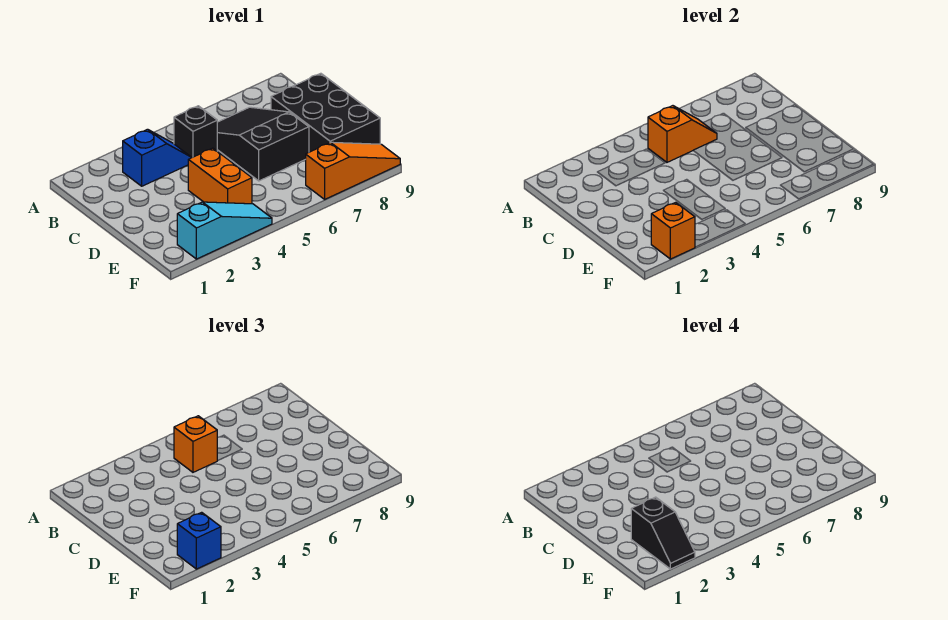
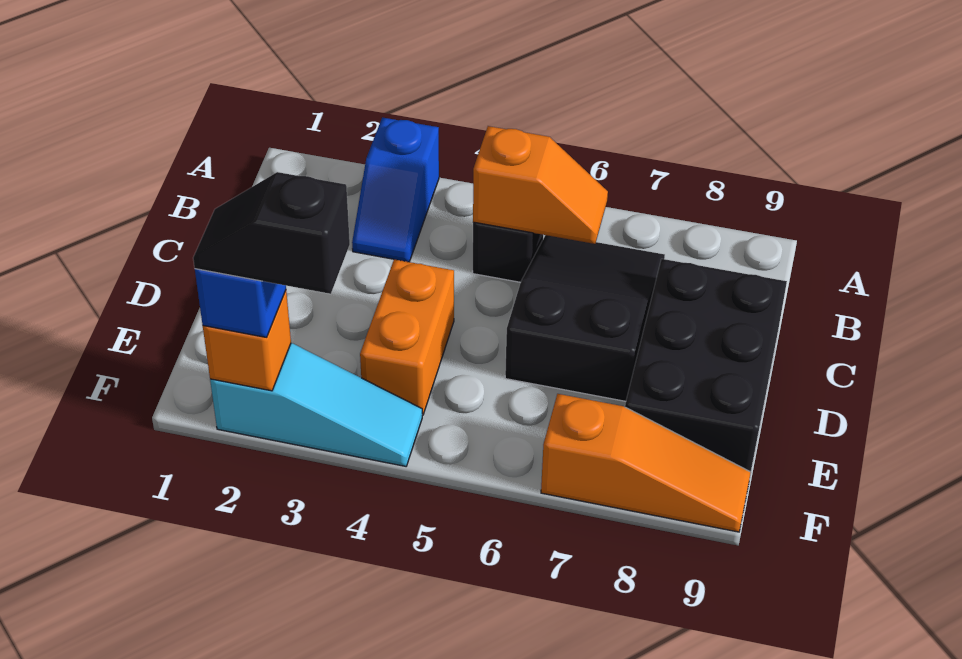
blue 1x2 slope [123,129,192,186] -> blue 1x2 slope turned to [352,117,439,262]
orange 1x1 brick [174,416,217,472] -> none
black 1x2 slope [631,497,695,569] -> black 1x2 slope turned to [193,172,350,294]

